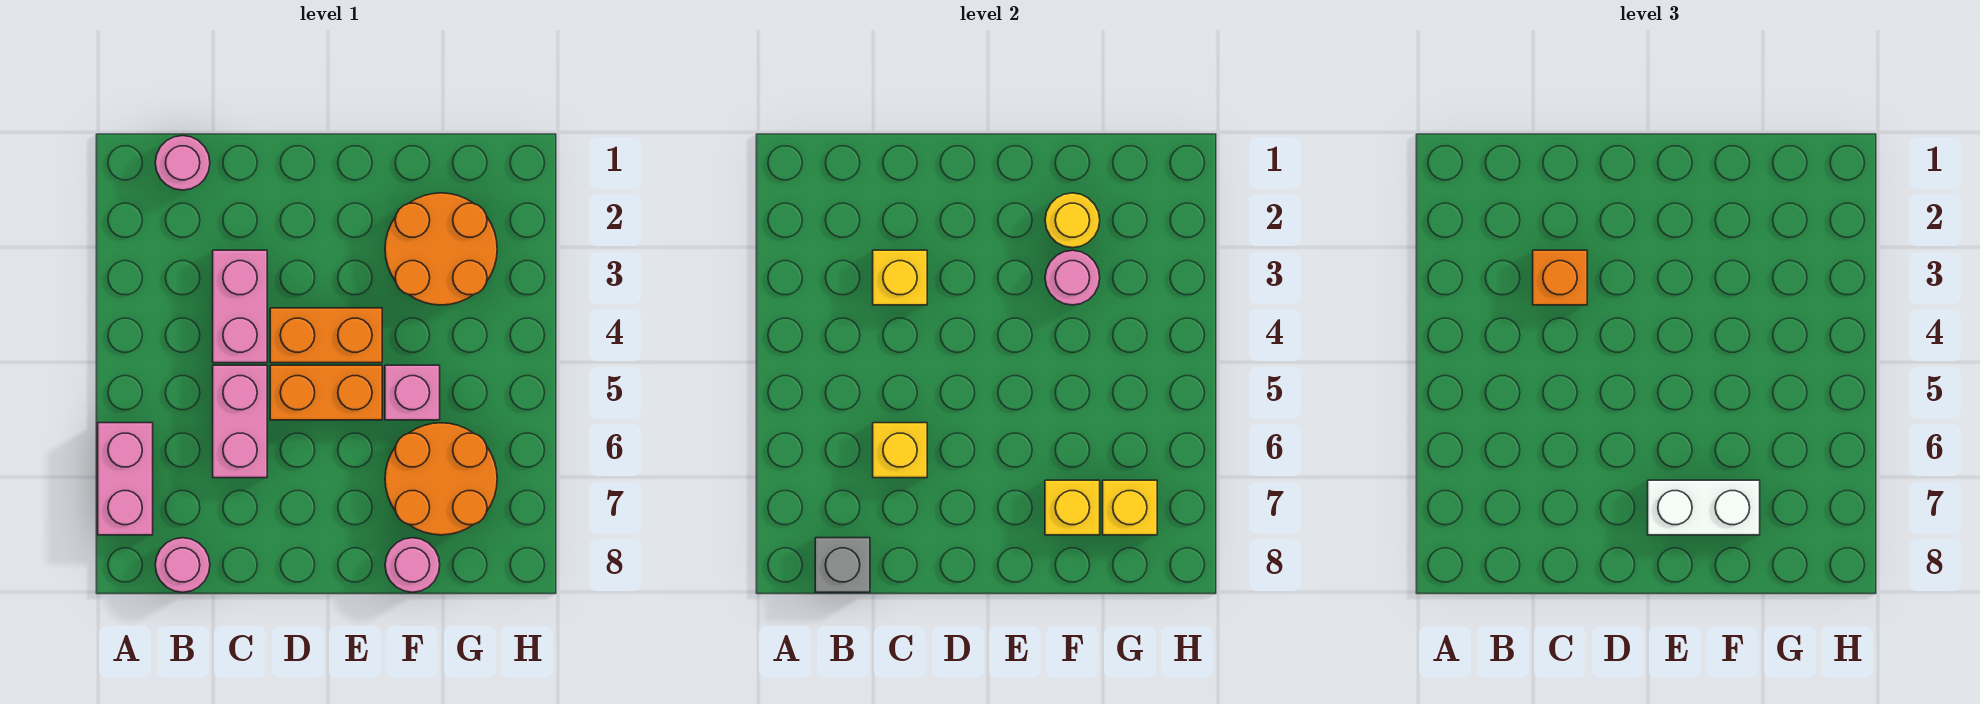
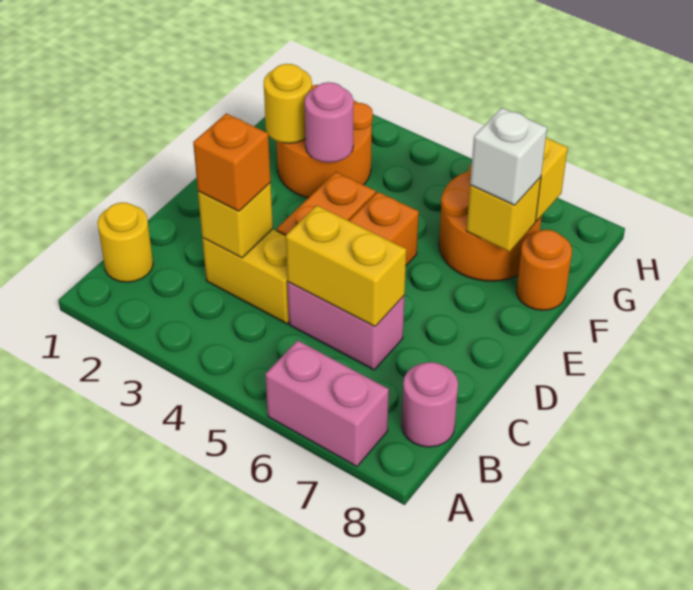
pink 1x1 round brick [155,136,210,190] -> yellow 1x1 round brick [98,202,153,282]
grey 1x1 brick [815,538,870,592] -> none
pink 1x2 brick [213,250,267,363] -> yellow 1x2 brick [202,229,289,324]
yellow 1x1 brick [873,423,927,478] -> yellow 1x2 brick [286,206,406,326]
white 1x2 brick [1648,480,1760,535] -> white 1x1 brick [470,108,547,205]
pink 1x1 brick [385,365,440,420] -> none
pink 1x1 round brick [385,538,440,592] -> orange 1x1 round brick [516,230,572,310]

